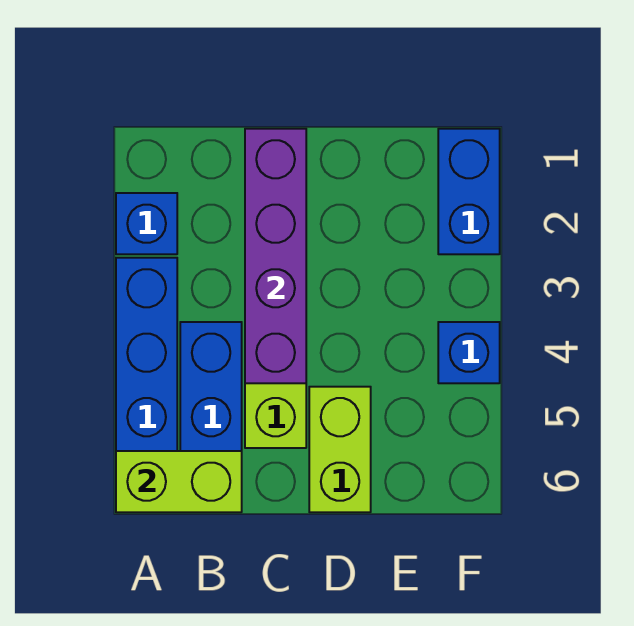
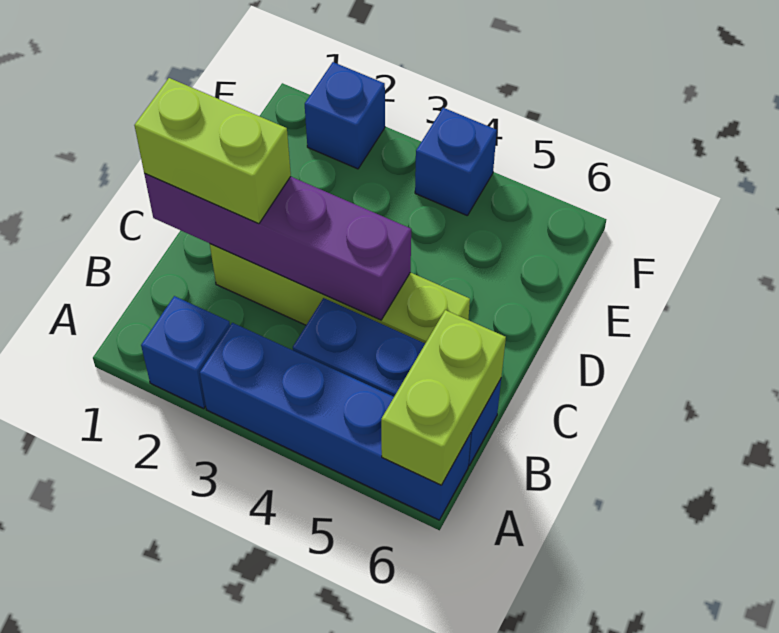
lime 1x2 brick [309,387,371,512] -> lime 1x2 brick moved to [134,78,291,224]
blue 1x2 brick [438,129,500,254] -> blue 1x1 brick [305,62,385,169]

